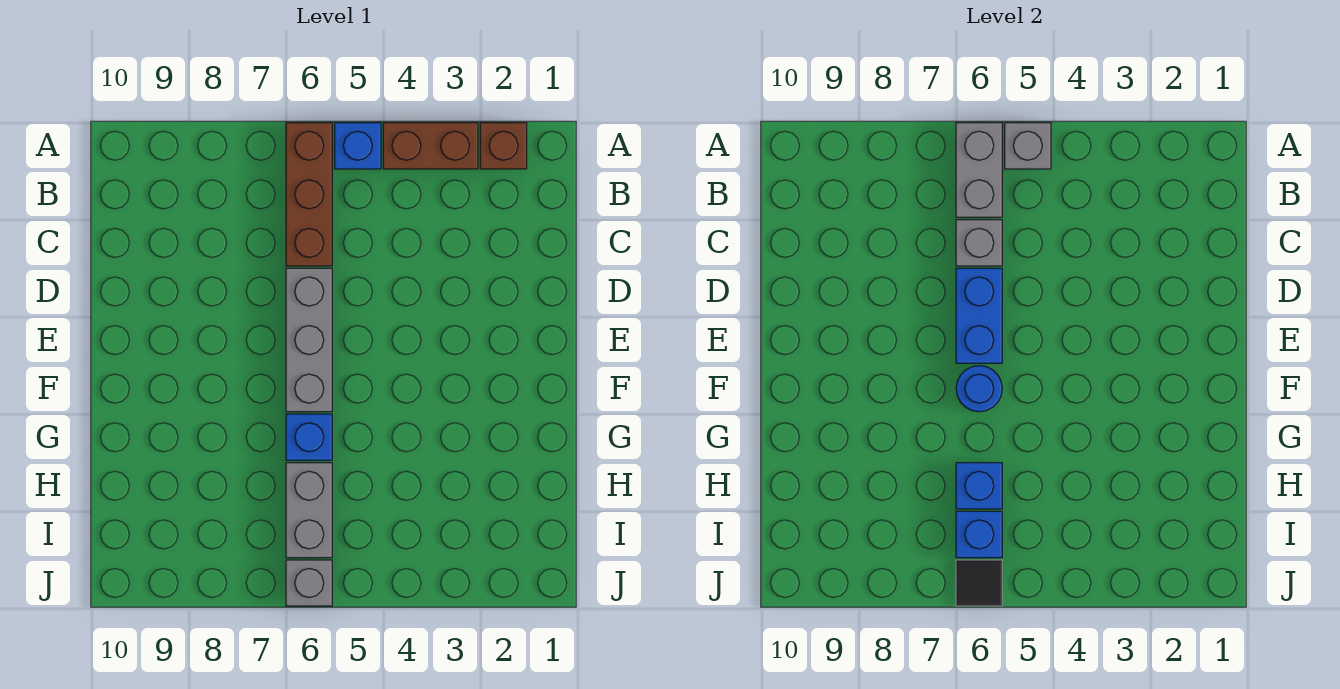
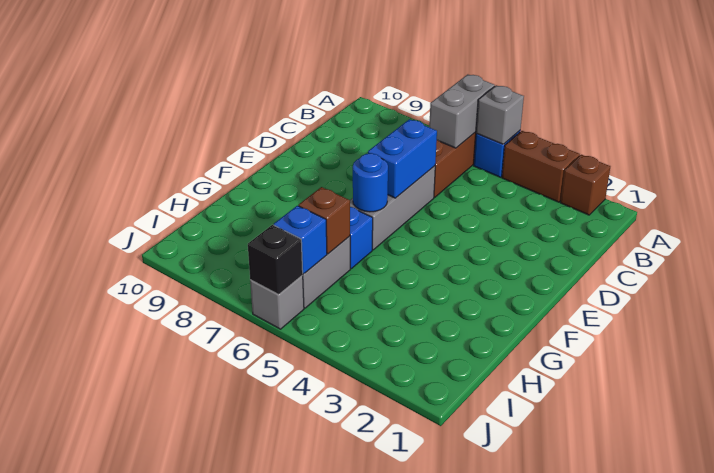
grey 1x1 brick [956,220,1002,266] -> none
blue 1x1 brick [956,463,1002,509] -> brown 1x1 brick [299,187,350,254]
black 1x1 tile [956,560,1002,606] -> black 1x1 brick [248,225,303,295]

